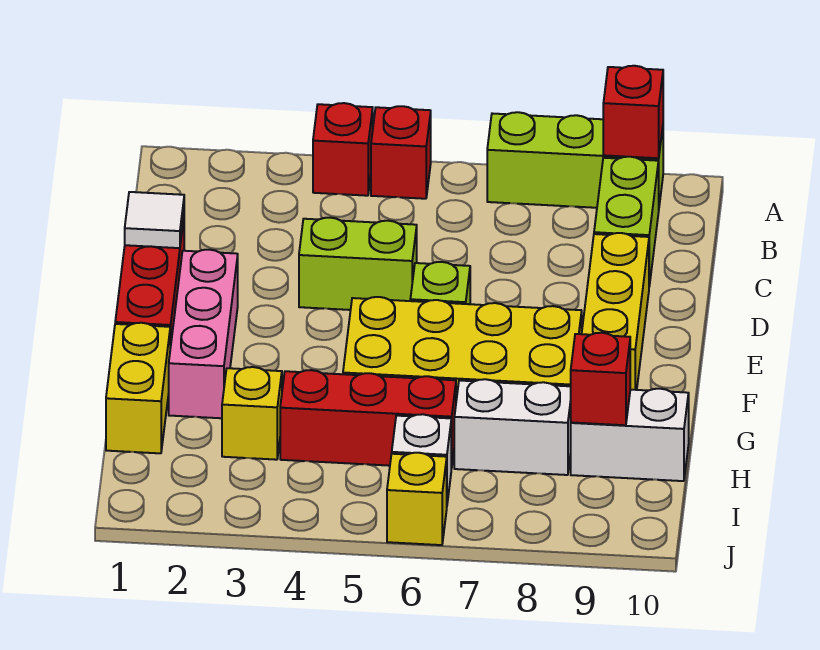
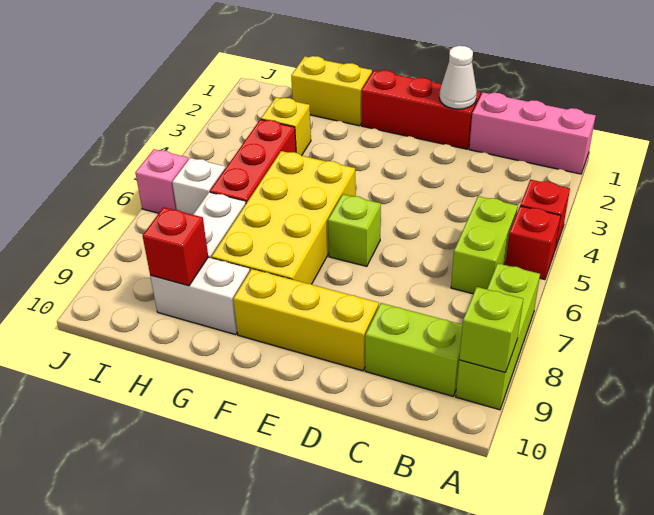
red 1x1 brick [603,66,663,158] -> lime 1x1 brick [459,287,523,373]
white 1x1 tile [125,192,184,248] -> white 1x1 cone [439,46,477,109]
lime 1x2 brick [299,218,417,310] -> lime 1x2 brick moved to [451,196,518,294]
pink 1x3 brick [169,250,238,418] -> pink 1x3 brick moved to [469,92,596,174]
white 1x2 brick [571,389,689,481] -> white 1x2 brick turned to [150,257,250,335]
yellow 1x1 brick [387,453,447,545] -> pink 1x1 brick [135,149,188,213]

